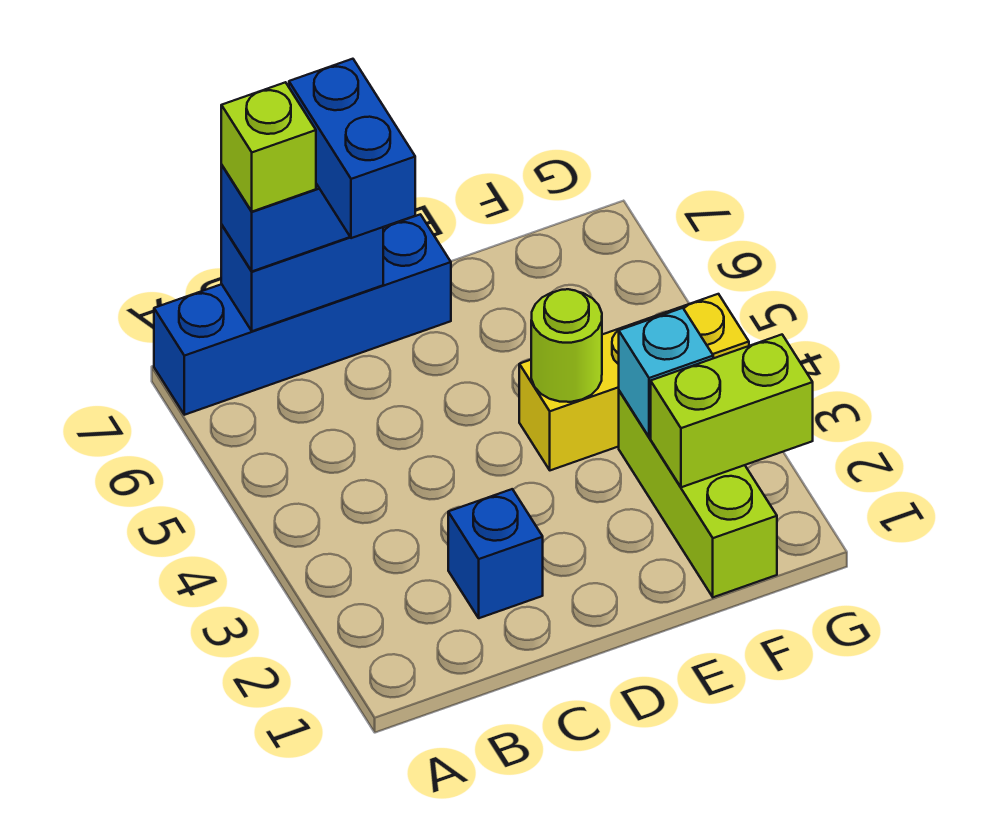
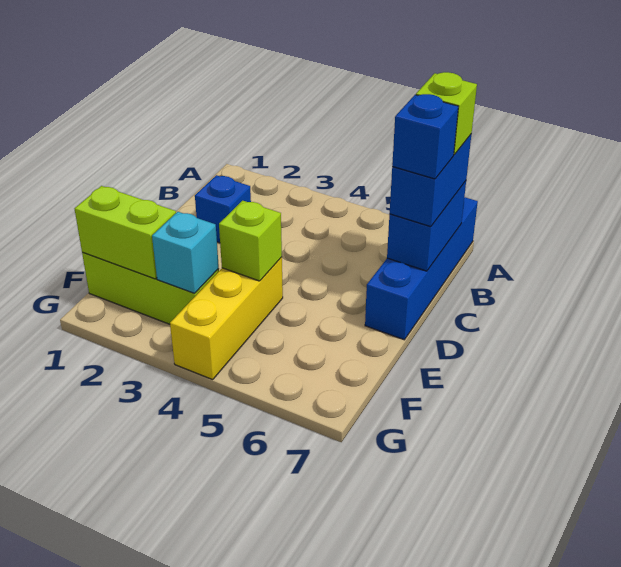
blue 1x2 brick [289,59,415,238] -> blue 1x1 brick [392,94,458,179]
lime 1x1 round brick [531,289,602,402] -> lime 1x1 brick [219,201,282,281]
lime 1x2 brick [651,335,813,487] -> lime 1x2 brick turned to [75,186,176,279]

